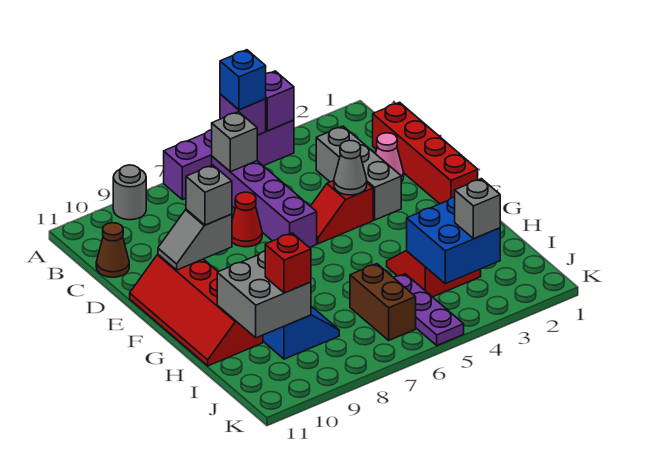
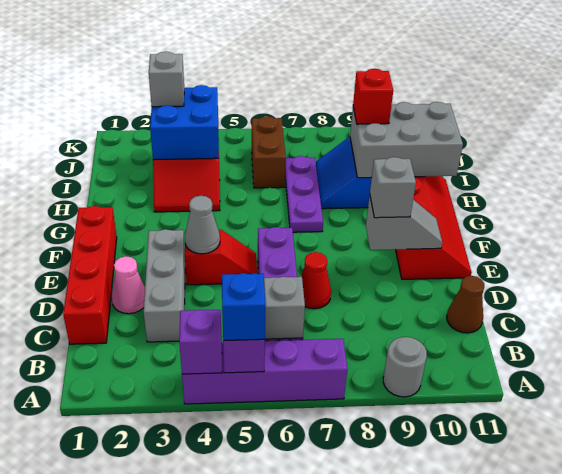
grey 2x2 brick [217,251,311,338] -> grey 2x3 brick [350,102,463,178]
purple 1x3 plate [394,274,464,345] -> purple 1x3 plate moved to [285,156,323,232]

